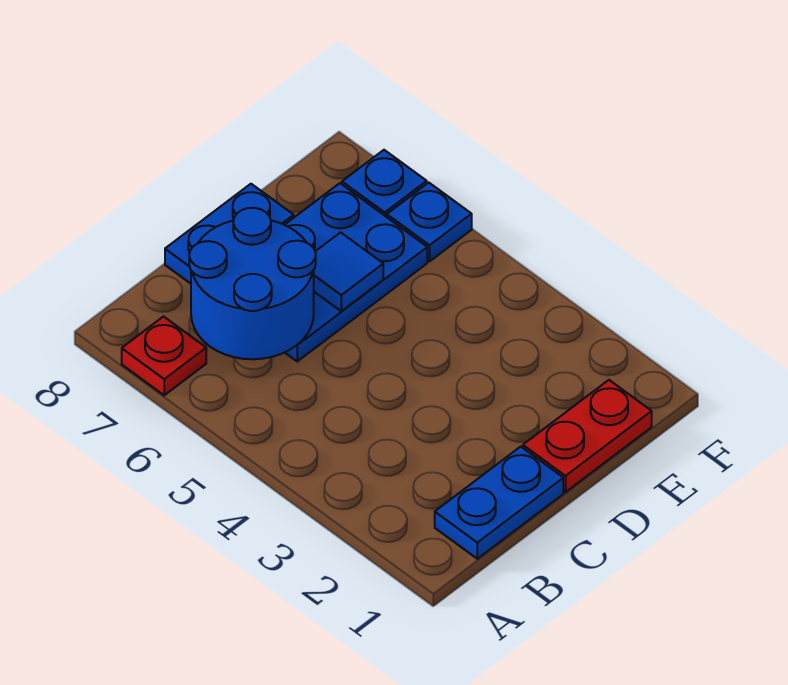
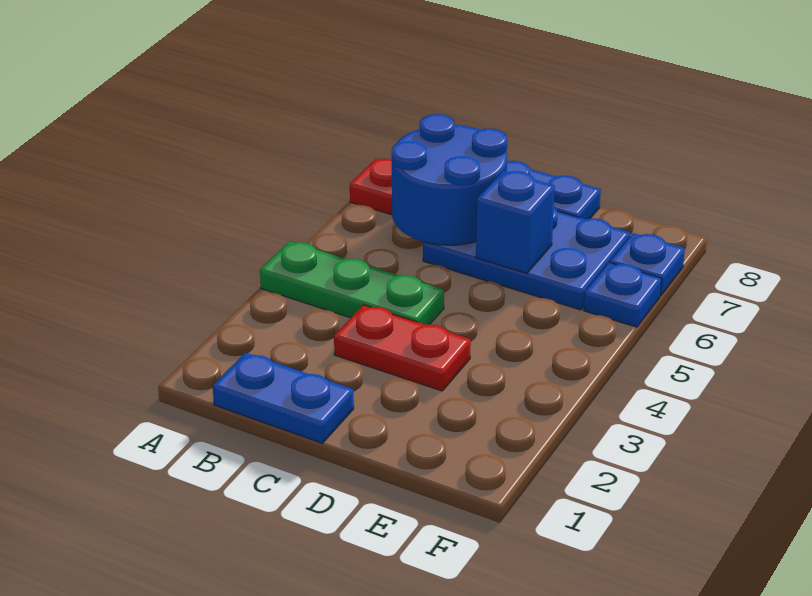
none -> green 1x3 plate [260,241,444,325]
red 1x2 plate [523,380,652,492] -> red 1x2 plate moved to [334,305,471,391]
blue 1x1 tile [314,232,383,311] -> blue 1x1 brick [476,171,555,273]

